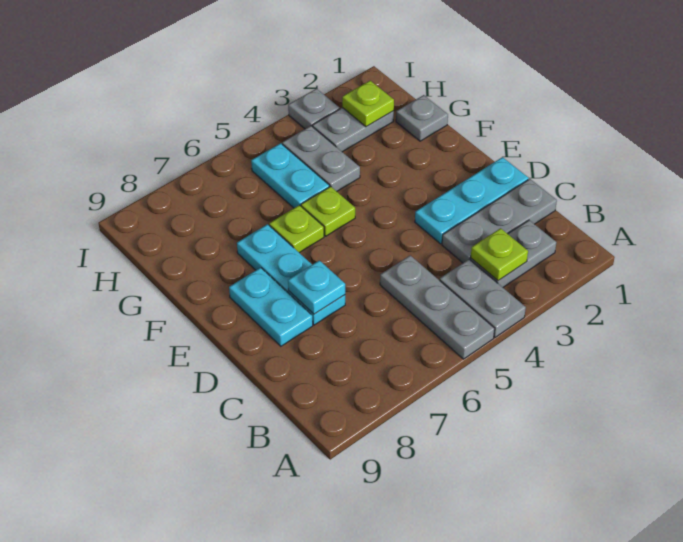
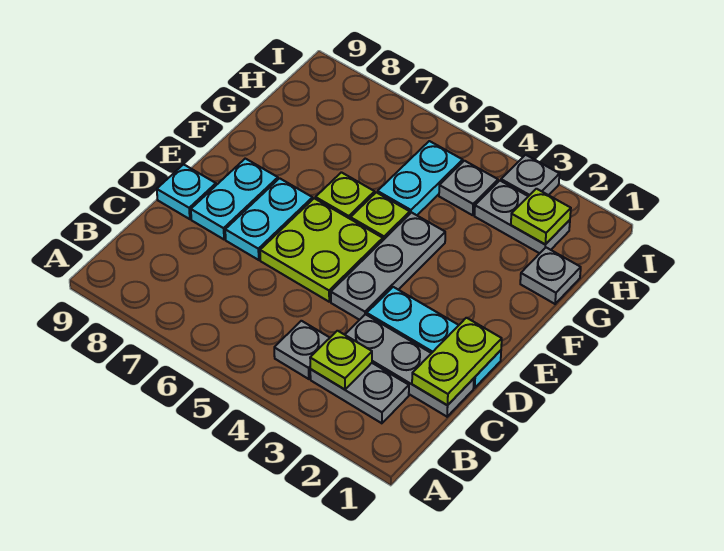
grey 1x2 plate [440,259,526,337] -> grey 1x1 plate [274,321,330,379]
grey 1x3 plate [380,255,495,359] -> grey 1x3 plate moved to [331,213,445,320]
none -> lime 1x2 plate [412,318,502,405]
none -> lime 2x2 plate [260,198,383,302]
cyan 1x3 plate [237,224,345,325] -> cyan 1x2 plate [225,178,313,260]
cyan 1x1 plate [288,260,345,314] -> cyan 1x1 plate moved to [157,164,216,219]
grey 1x2 plate [282,126,360,191] -> grey 1x1 plate [439,161,498,215]

